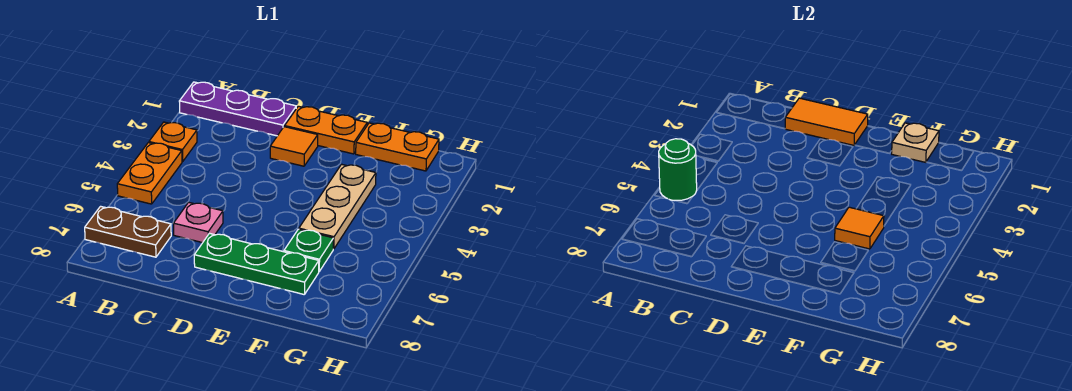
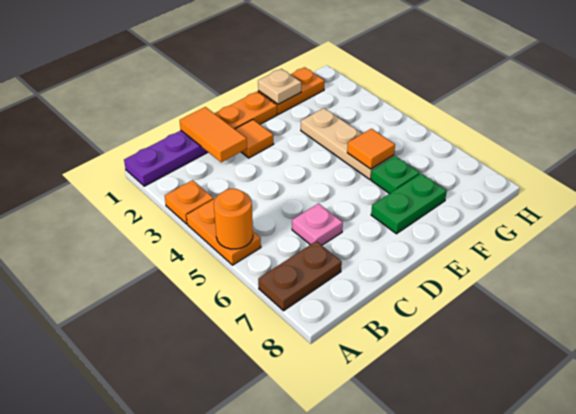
green 1x1 round brick [659,139,697,201] -> orange 1x1 round brick [214,189,253,249]
orange 1x2 tile [785,98,868,145] -> orange 1x2 tile turned to [180,107,247,162]
green 1x3 plate [194,233,319,295] -> green 1x2 plate [371,174,447,234]

